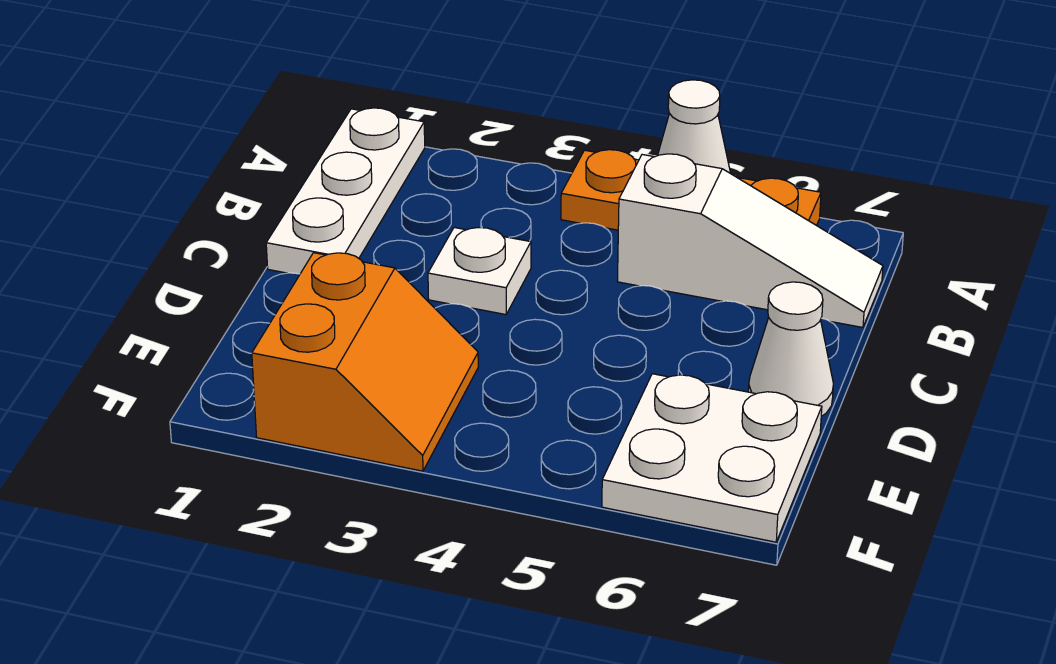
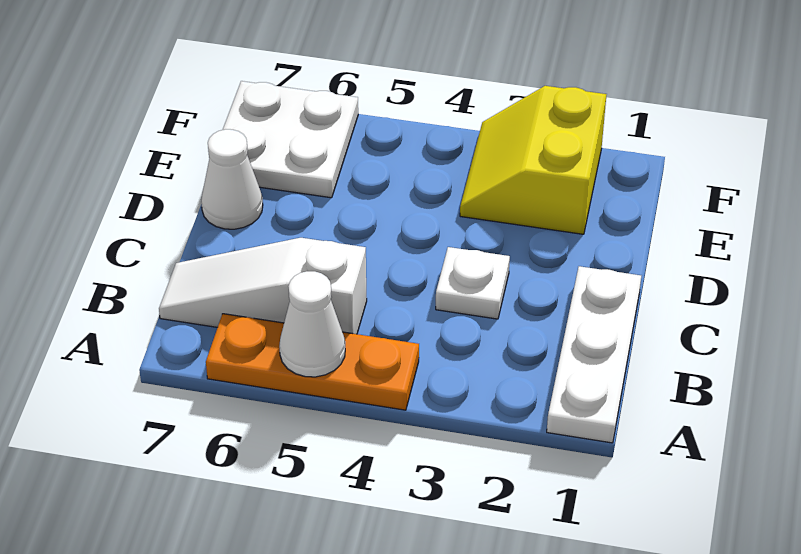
orange 2x2 slope [252,253,478,471] -> yellow 2x2 slope [460,86,607,234]

